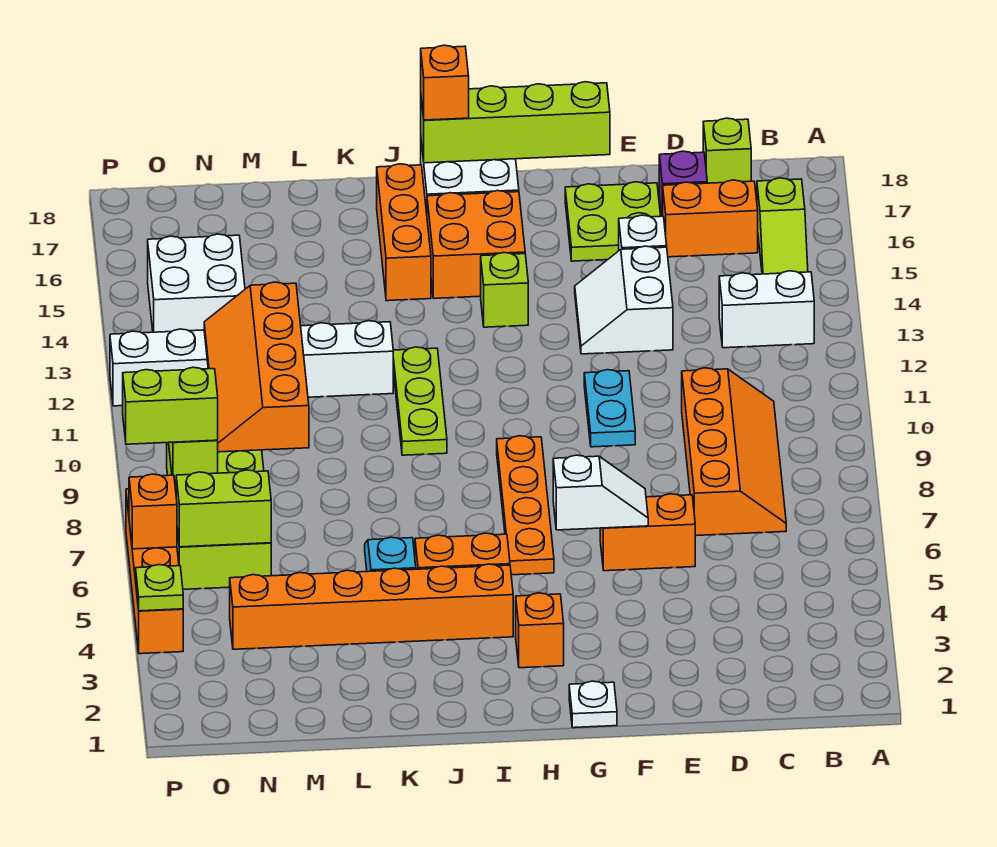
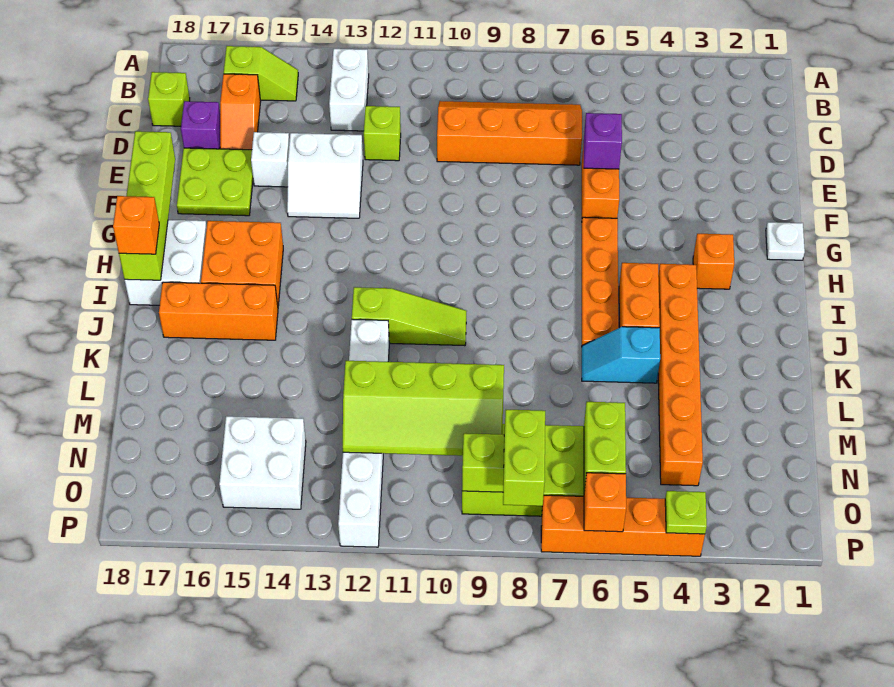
orange 1x2 brick [663,180,758,257] -> orange 1x2 slope [220,74,261,150]
none -> purple 1x1 brick [584,113,622,169]
white 1x2 slope [553,455,648,530] -> none
cyan 1x2 plate [584,370,635,447] -> none
orange 1x4 plate [497,436,554,575] -> orange 1x4 plate turned to [582,217,619,345]
lime 1x1 brick [481,253,528,327] -> lime 1x1 brick moved to [364,106,401,161]
lime 1x3 plate [393,347,447,455] -> lime 1x3 slope [352,287,466,346]
orange 2x4 slope [204,282,309,452] -> lime 2x4 slope [343,361,504,456]

